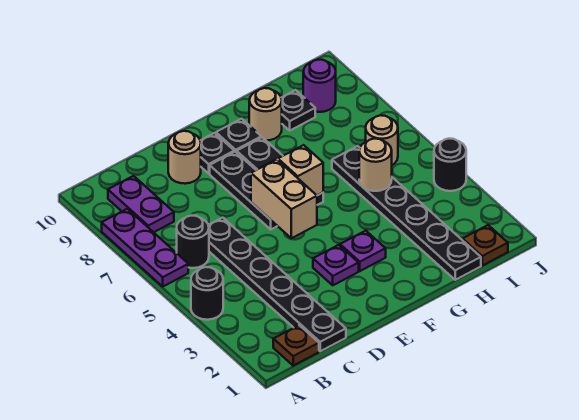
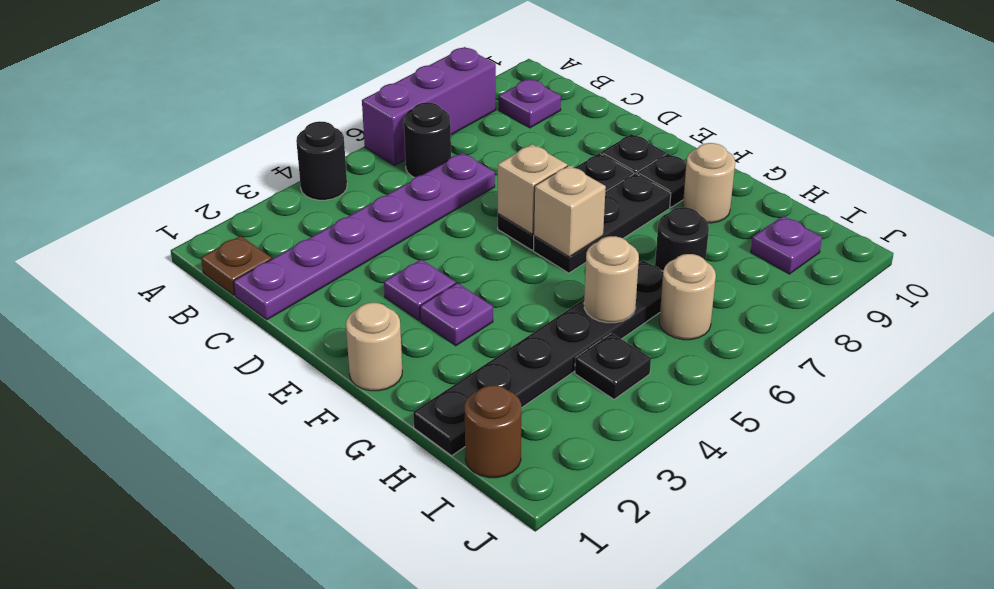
purple 1x3 plate [102,209,188,286] -> purple 1x3 brick [362,47,496,165]
purple 1x2 plate [108,176,174,232] -> purple 1x1 plate [499,79,561,128]
black 1x6 plate [208,218,346,351] -> purple 1x6 plate [233,153,495,320]
tan 1x1 round brick [168,131,201,184] -> tan 1x1 round brick moved to [346,303,402,391]
tan 1x2 brick [251,159,317,238] -> tan 1x1 brick [498,144,567,234]
black 1x1 plate [281,90,315,130] -> black 1x1 plate moved to [575,333,651,399]
brown 1x1 plate [463,225,508,265] -> brown 1x1 round brick [465,385,521,478]
purple 1x1 round brick [303,60,336,112] -> purple 1x1 plate [751,216,822,274]
black 1x1 round brick [434,139,466,191] -> black 1x1 round brick moved to [655,207,709,271]

